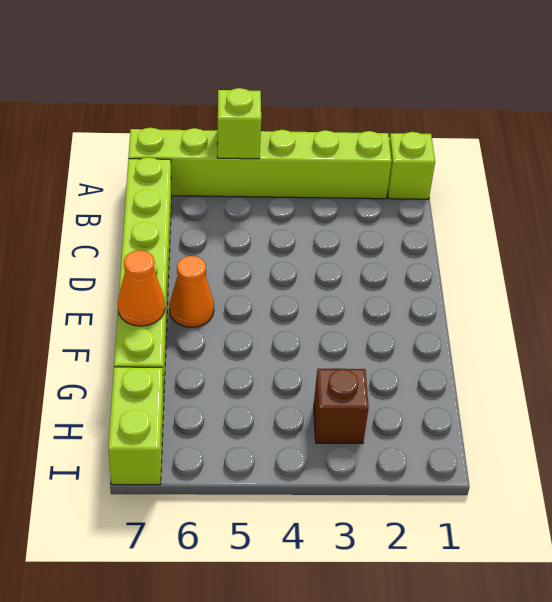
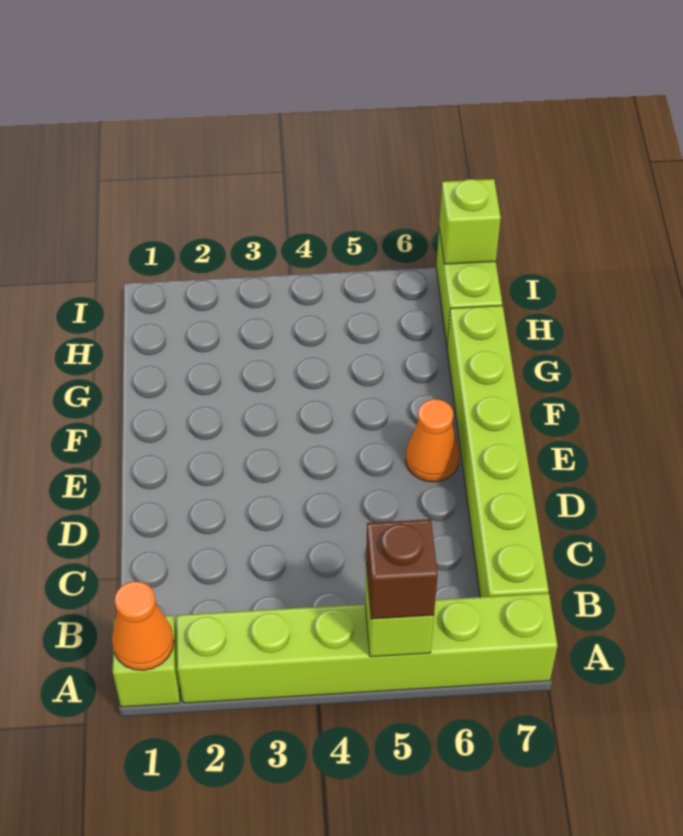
orange 1x1 cone [118,250,165,326] -> orange 1x1 cone moved to [112,581,174,670]
brown 1x1 brick [314,369,369,444] -> brown 1x1 brick moved to [366,519,438,619]
none -> lime 1x1 brick [439,179,501,264]

